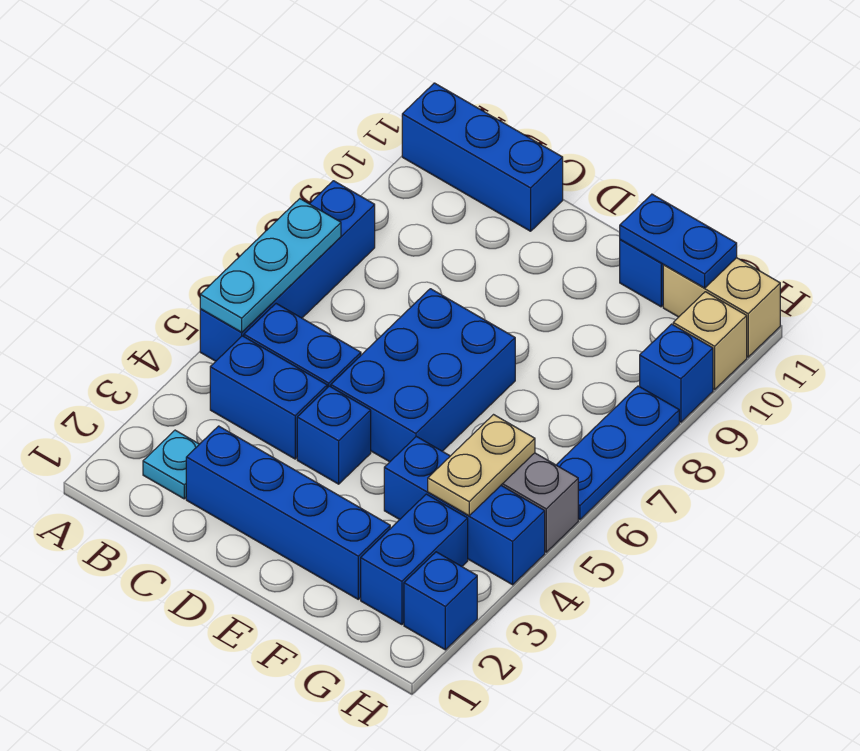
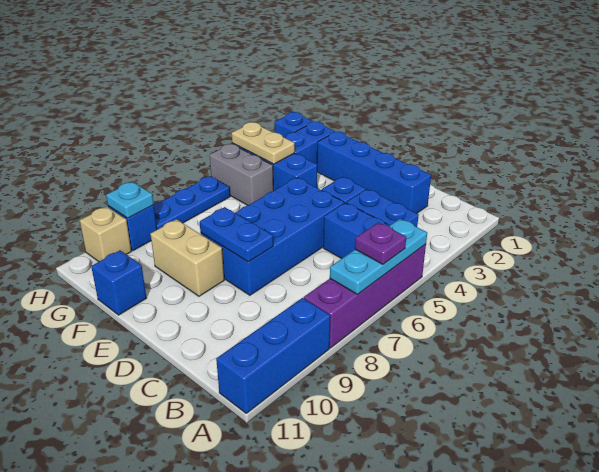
blue 1x4 brick [200,181,375,361] -> purple 1x4 brick [304,244,426,348]
none -> purple 1x1 plate [355,222,406,264]
blue 1x3 brick [402,83,563,231] -> blue 1x3 brick turned to [216,298,330,413]
cyan 1x1 plate [143,430,199,499] -> cyan 1x1 plate moved to [106,182,154,218]
blue 2x3 brick [331,289,515,462] -> blue 2x4 brick [201,178,344,295]
blue 1x2 plate [620,194,737,288] -> blue 1x2 plate moved to [200,207,273,262]
tan 1x2 plate [428,415,535,516] -> tan 1x2 plate turned to [232,122,295,164]
tan 1x2 brick [663,258,780,357] -> tan 1x2 brick moved to [150,219,224,296]

